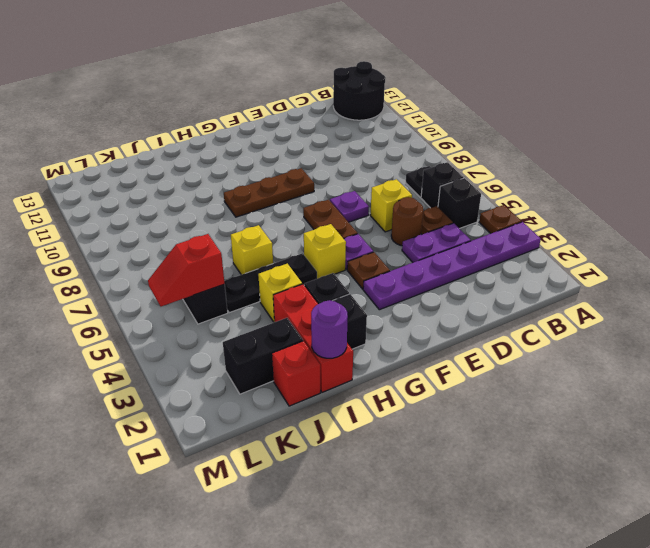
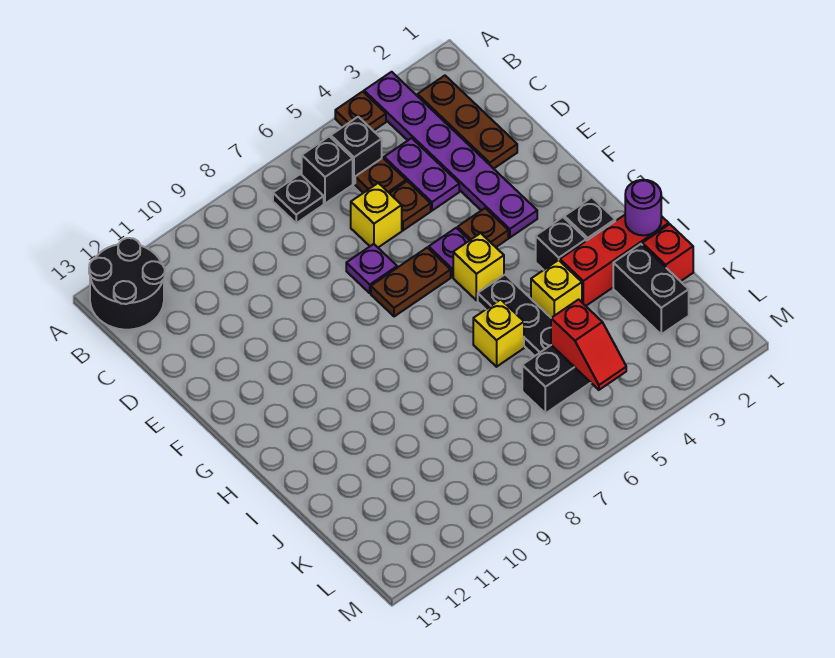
brown 1x1 round brick [391,197,423,246] -> brown 1x1 plate [390,181,431,230]
brown 1x3 plate [224,168,314,217] -> brown 1x3 plate moved to [418,76,517,169]

